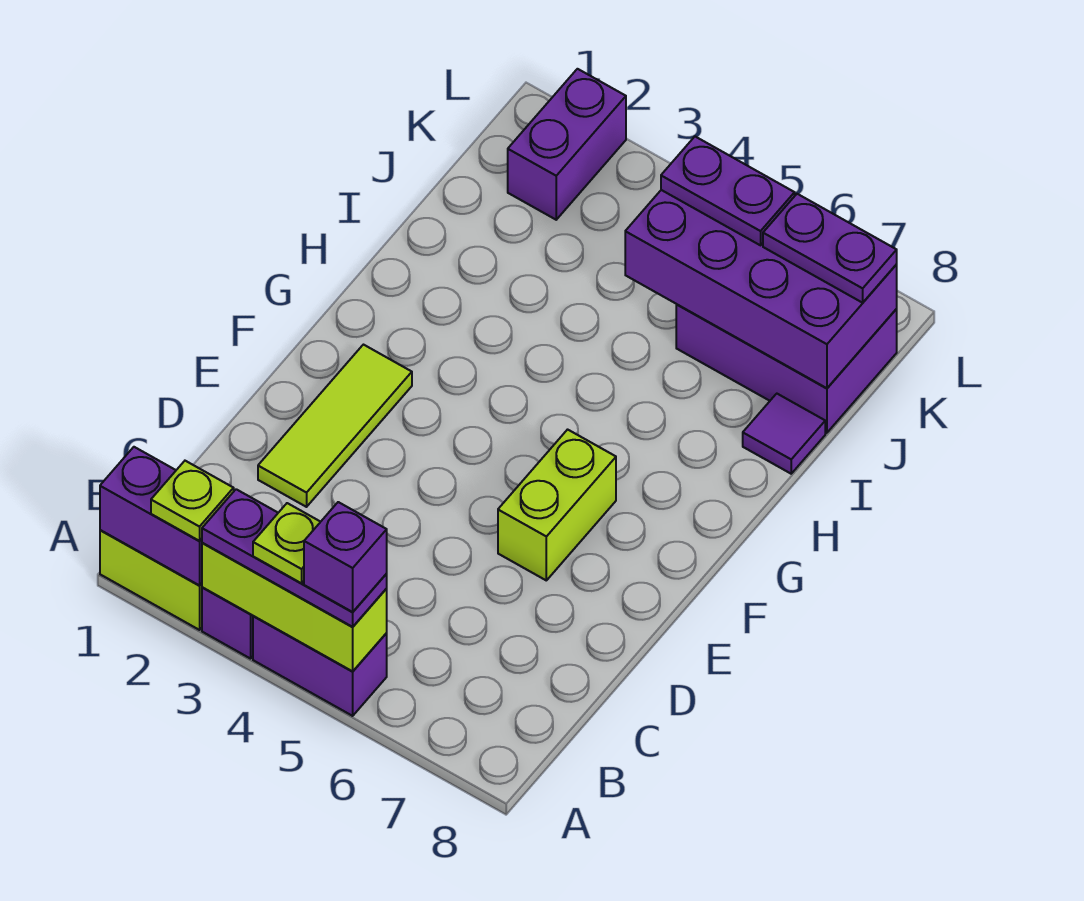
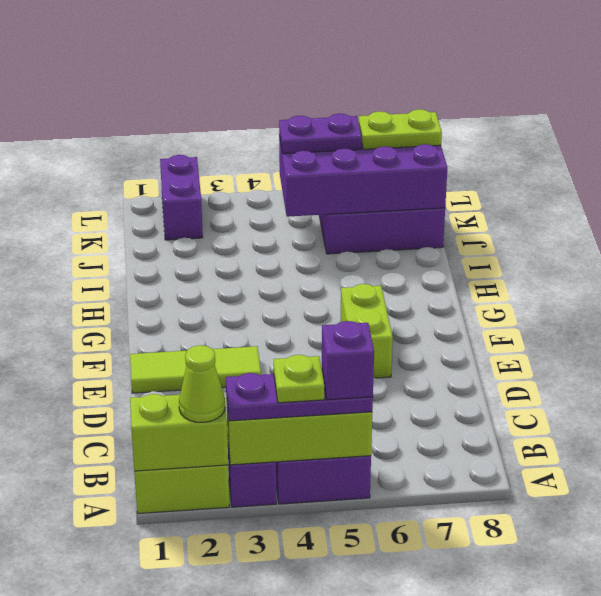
purple 1x2 brick [100,447,202,585] -> lime 1x2 brick [130,392,228,471]
lime 1x1 plate [151,461,234,541] -> lime 1x1 cone [179,345,225,422]
lime 1x3 tile [258,345,412,507] -> lime 1x3 tile turned to [130,346,261,393]
purple 1x1 tile [743,394,825,474] -> none
purple 1x2 plate [763,194,897,303] -> lime 1x2 plate [359,109,442,149]

